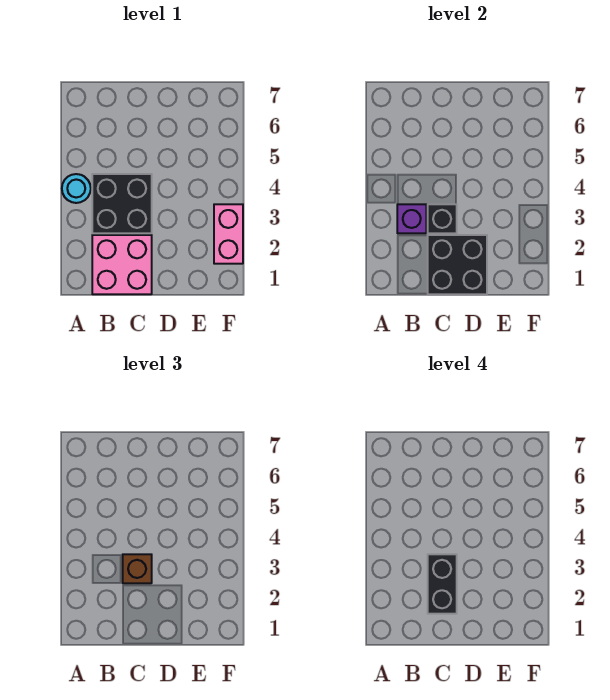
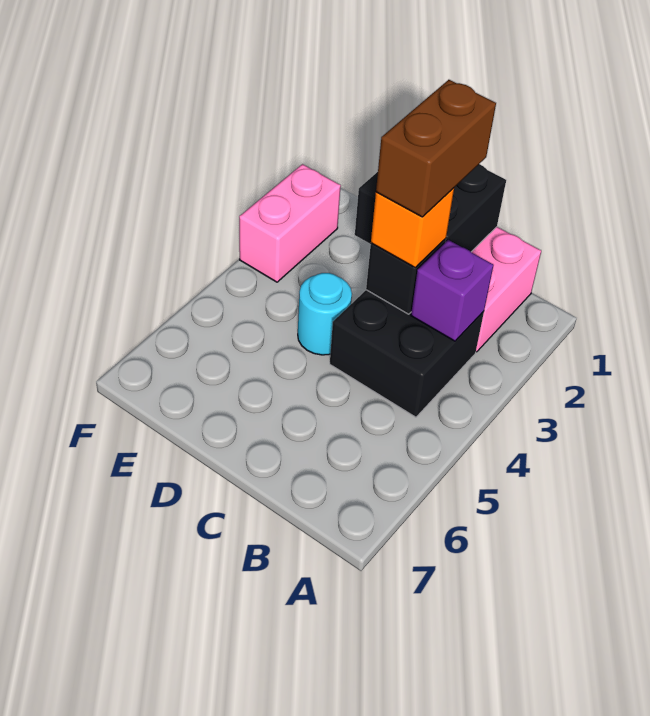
cyan 1x1 round brick [62,174,91,203] -> cyan 1x1 round brick moved to [298,273,352,355]
black 1x2 brick [428,554,457,614] -> brown 1x2 brick [376,80,496,217]
brown 1x1 brick [123,554,152,583] -> orange 1x1 brick [371,188,454,268]

